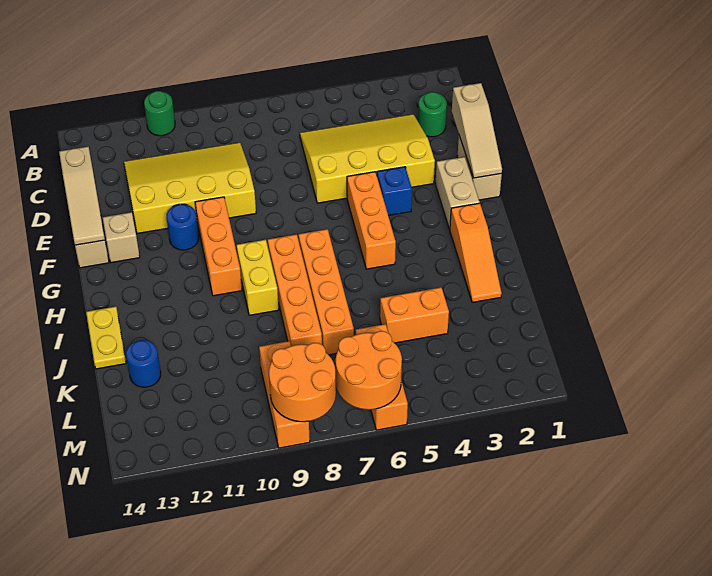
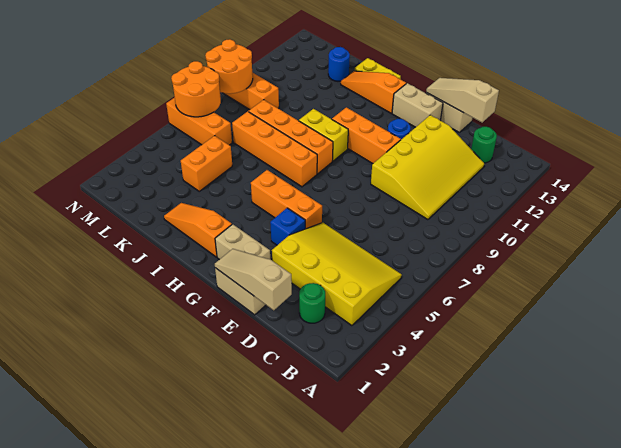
green 1x1 round brick [144,91,175,136] -> green 1x1 round brick moved to [471,127,497,163]
yellow 3x4 slope [300,114,435,203] -> yellow 3x4 slope turned to [272,223,402,326]
tan 1x1 brick [103,212,140,263] -> tan 1x2 brick [392,83,443,127]
none -> orange 1x3 slope [341,71,406,113]

